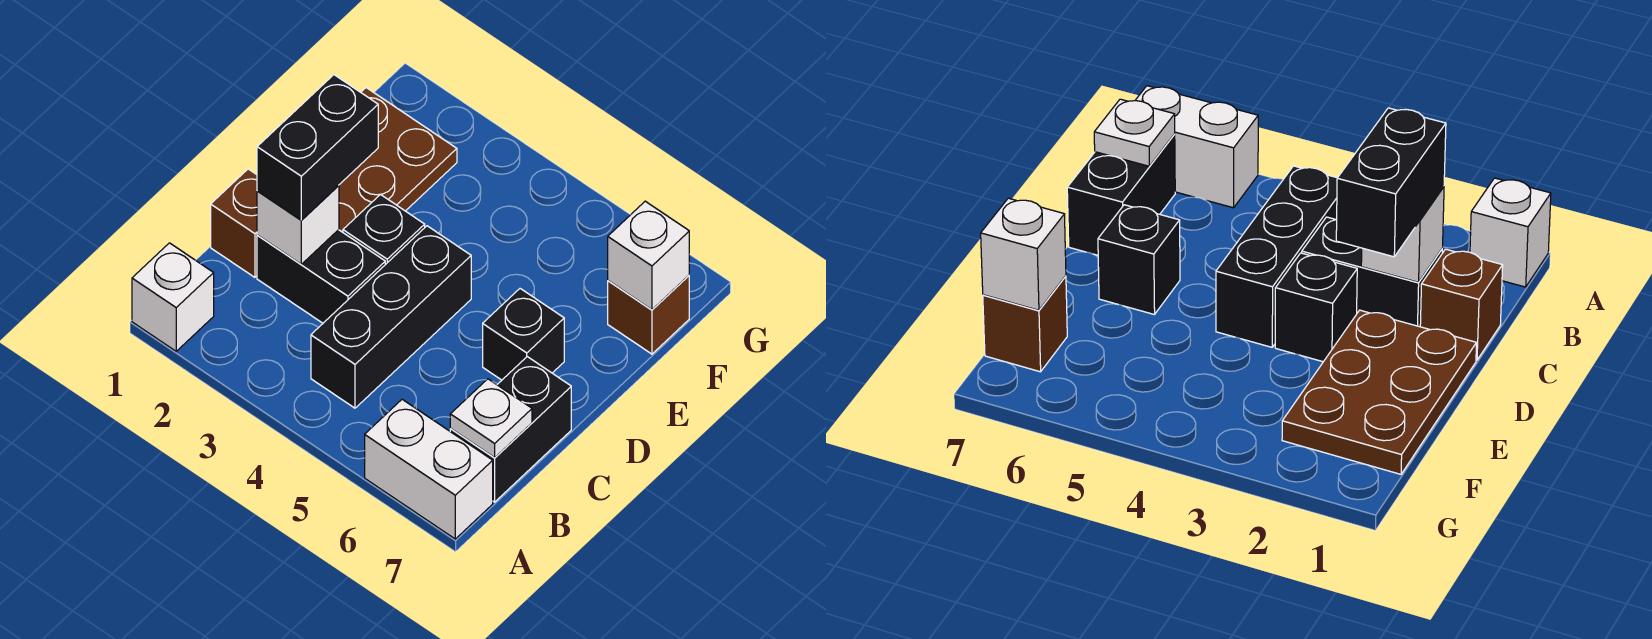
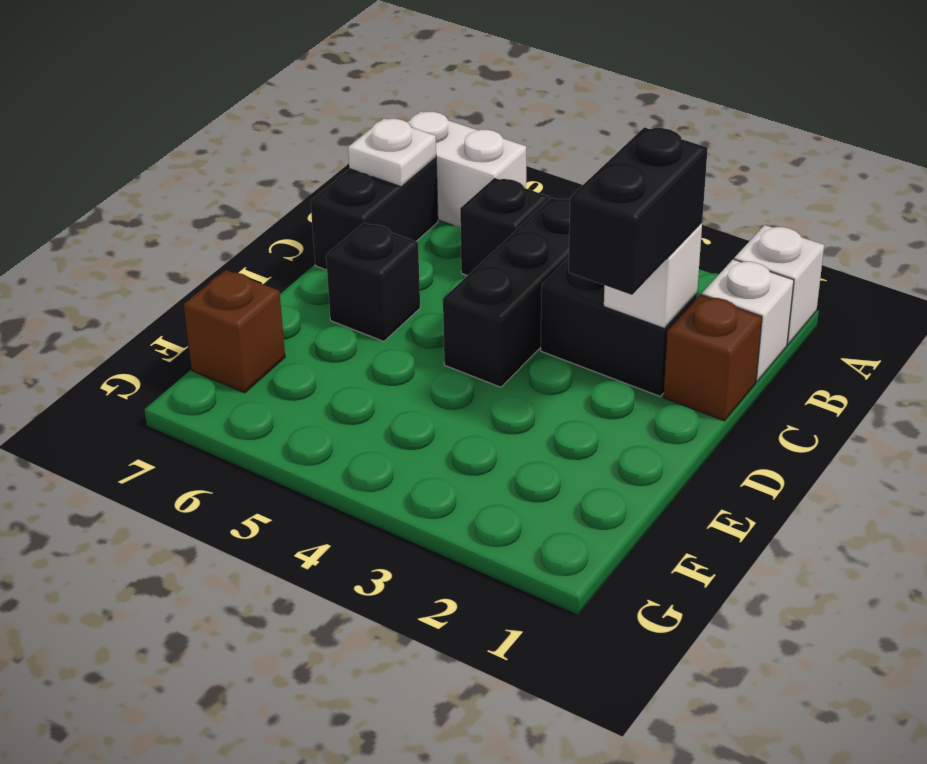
brown 2x3 plate [339,88,457,232] -> none
black 1x1 brick [343,194,425,265] -> black 1x1 brick moved to [460,178,549,276]
white 1x1 brick [608,201,689,310] -> white 1x1 brick moved to [702,259,794,382]

